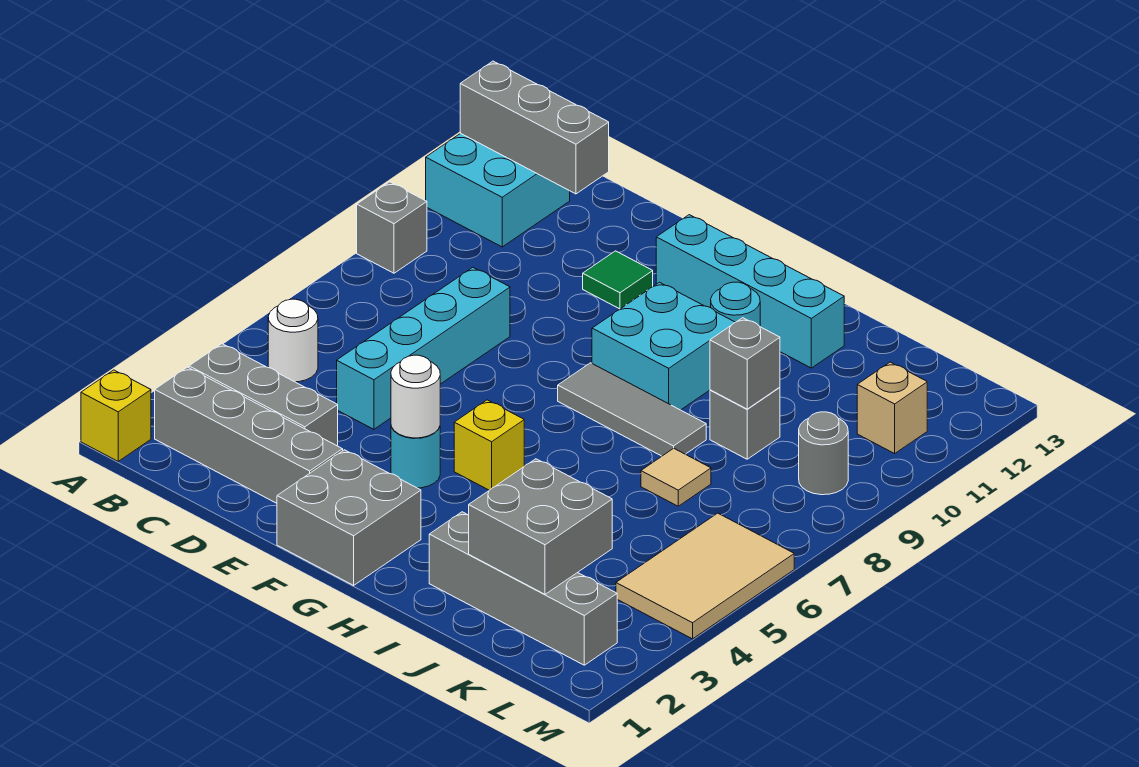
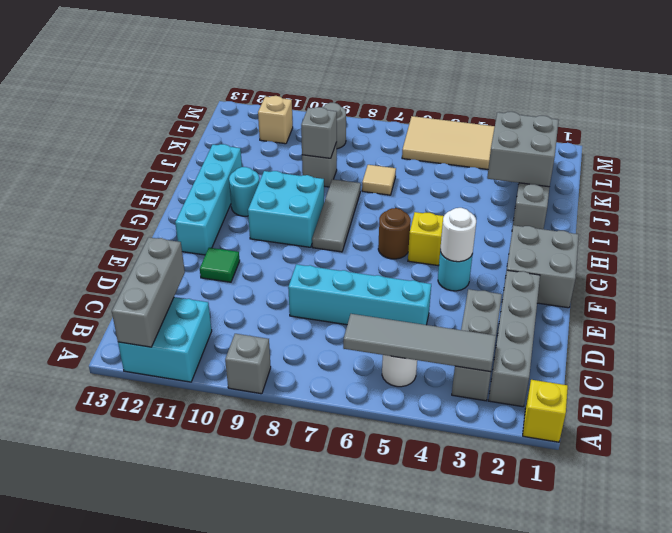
none -> grey 1x4 tile [343,314,496,372]
none -> brown 1x1 round brick [378,208,411,259]

